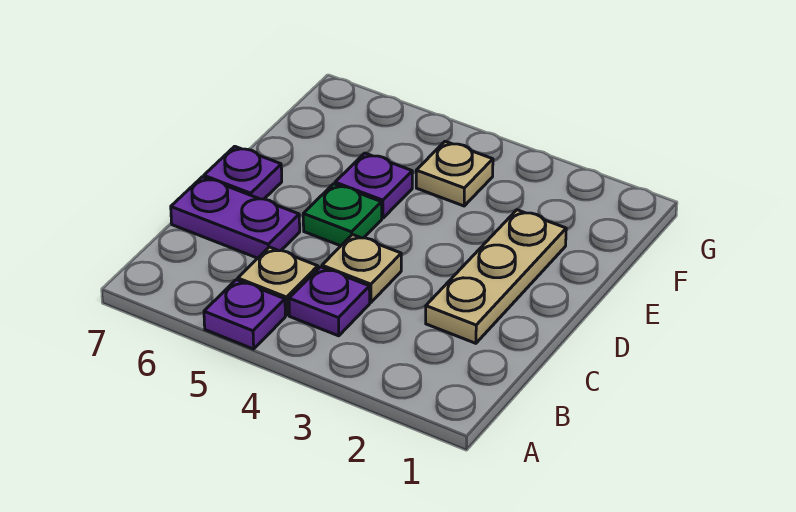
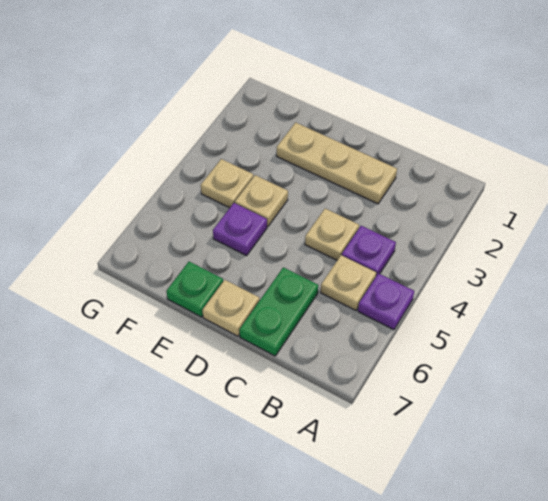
purple 1x2 plate [171,177,300,258] -> green 1x2 plate [239,267,318,356]
green 1x1 plate [303,184,382,246] -> green 1x1 plate moved to [166,262,223,317]
purple 1x1 plate [204,146,282,199] -> tan 1x1 plate [203,280,259,336]
none -> tan 1x1 plate [235,175,288,226]

